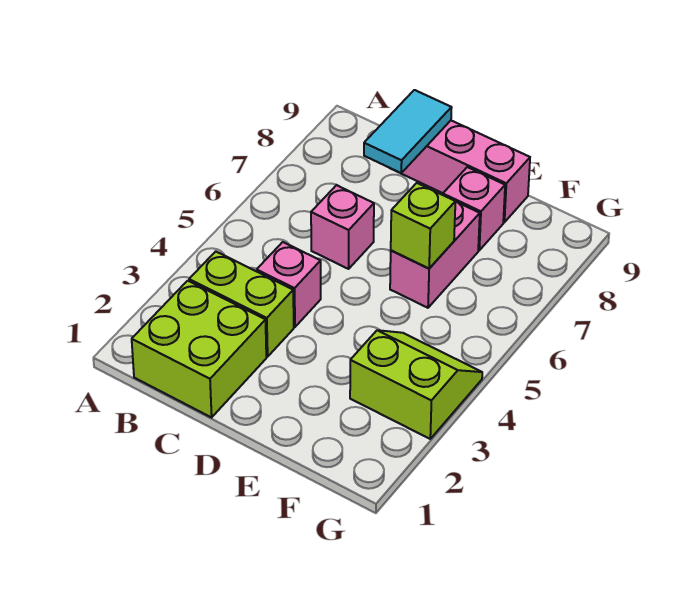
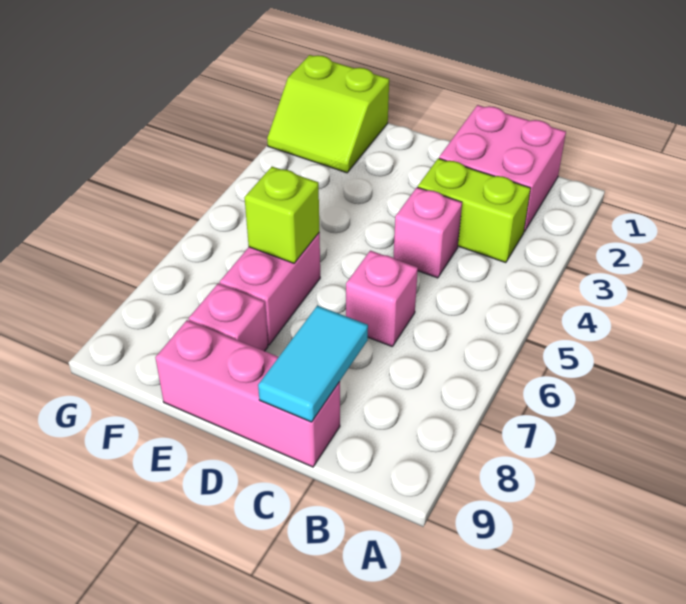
lime 2x2 brick [132,281,266,417] -> pink 2x2 brick [439,105,566,232]
lime 2x2 slope [350,330,482,439] -> lime 2x2 slope moved to [267,55,389,173]

